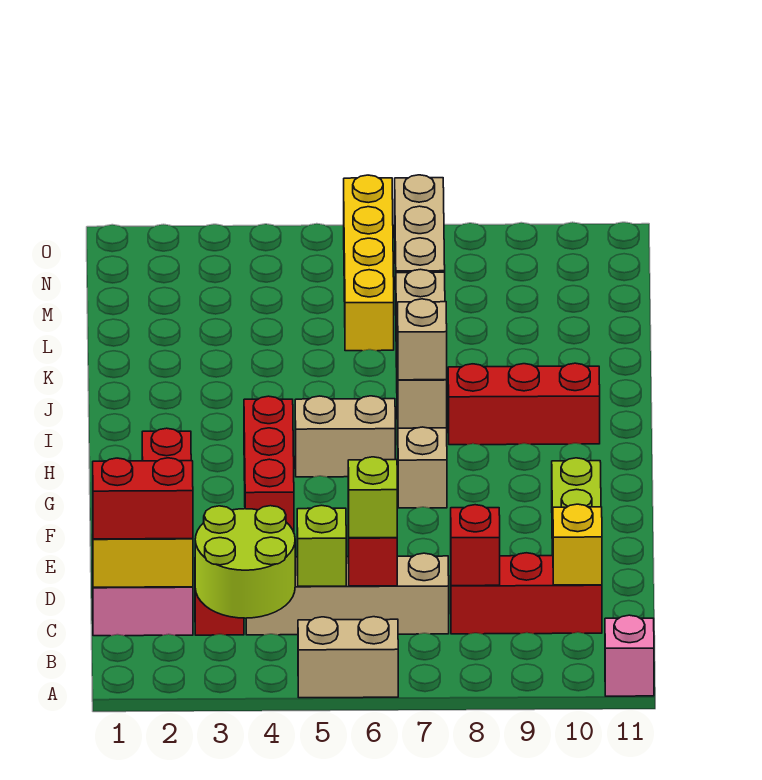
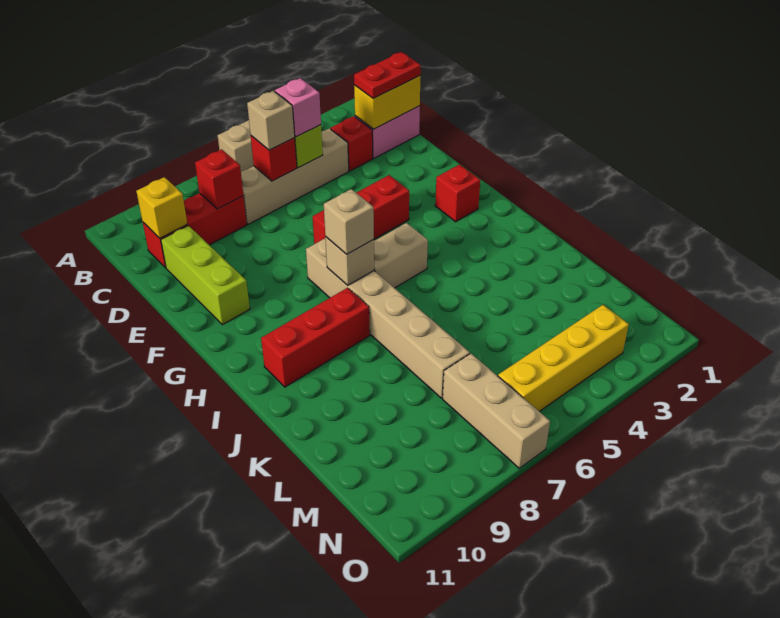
pink 1x1 brick [605,615,654,696] -> pink 1x1 brick moved to [275,78,321,137]
lime 2x2 round brick [195,506,295,618] -> none
red 1x2 brick [93,458,193,539] -> red 1x2 plate [354,52,421,98]
lime 1x1 brick [348,457,397,538] -> tan 1x1 brick [247,91,295,150]
red 1x3 brick [244,396,294,532] -> red 1x3 brick turned to [313,175,409,244]
yellow 1x4 brick [344,175,394,351] -> yellow 1x4 brick turned to [498,305,629,411]

